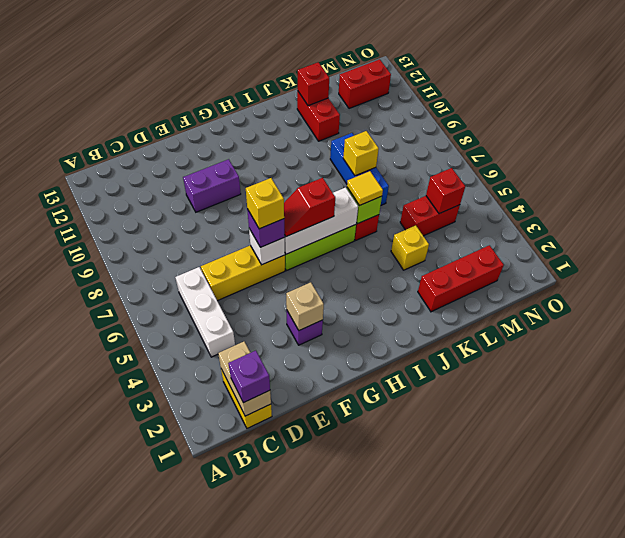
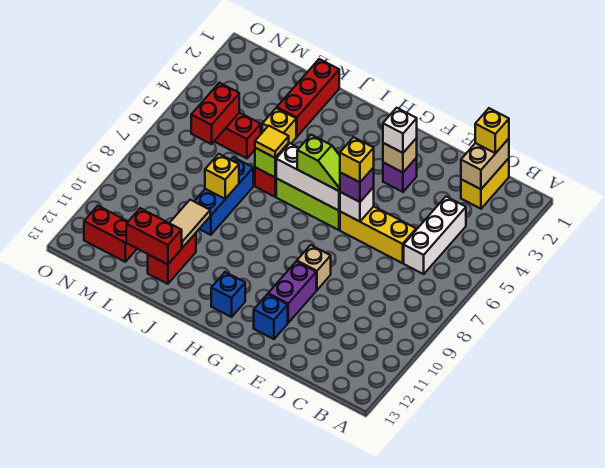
purple 1x1 brick [228,351,270,403] -> yellow 1x1 brick [475,108,509,153]
purple 1x2 brick [183,159,241,212] -> purple 1x2 brick turned to [268,261,316,323]
none -> white 1x1 brick [383,108,417,153]
none -> tan 1x1 brick [297,245,331,290]
none -> blue 1x1 brick [254,294,288,339]
red 1x2 slope [284,178,335,237] -> lime 1x2 slope [297,135,340,191]
none -> blue 1x1 brick [211,272,245,317]
red 1x3 brick [418,245,504,312] -> red 1x3 brick turned to [277,59,339,137]
none -> tan 1x2 tile [170,200,210,248]
red 1x1 brick [298,62,329,106] -> red 1x2 brick [126,208,182,265]
red 1x1 brick [426,168,465,214] -> red 1x2 brick [191,83,239,144]

